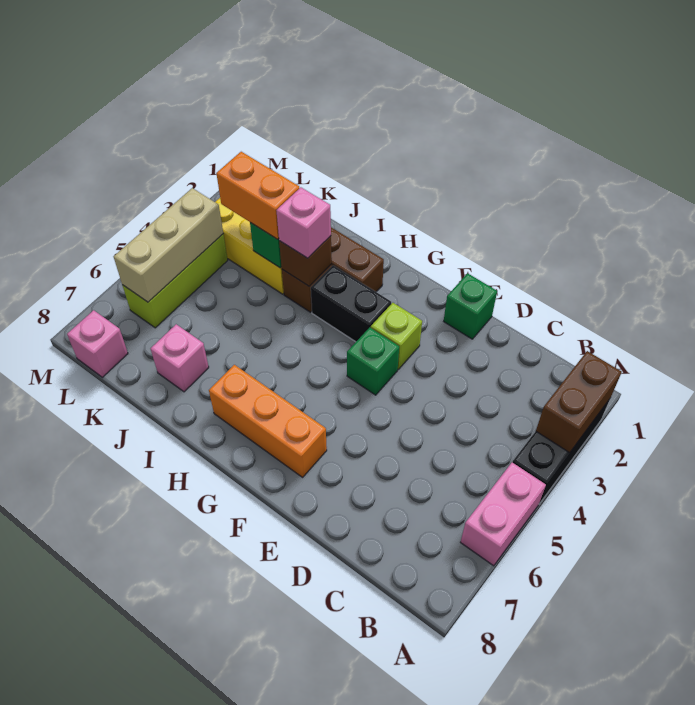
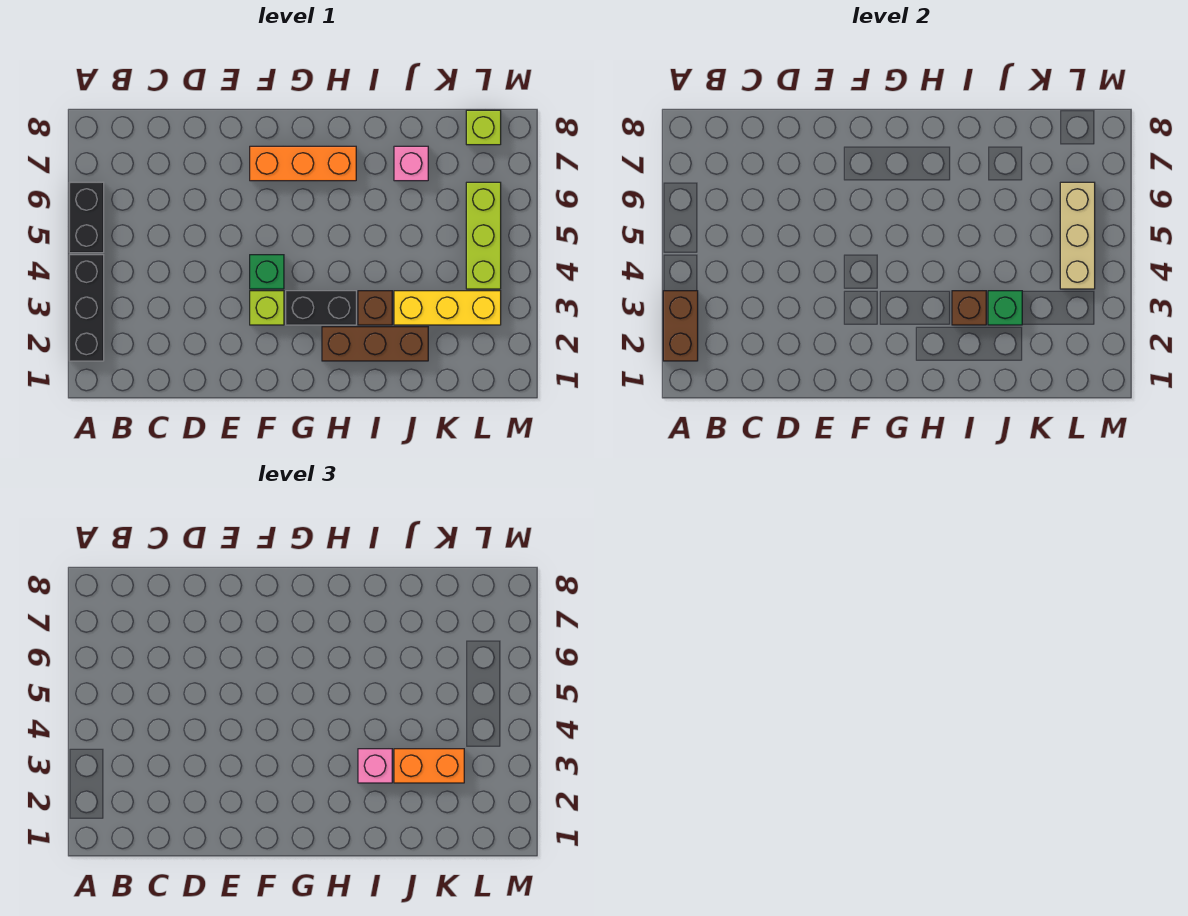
pink 1x2 brick [460,462,546,566] -> black 1x2 brick [69,182,104,253]
green 1x1 brick [444,273,497,339] -> none
pink 1x1 brick [67,310,128,377] -> lime 1x1 brick [466,110,501,145]

